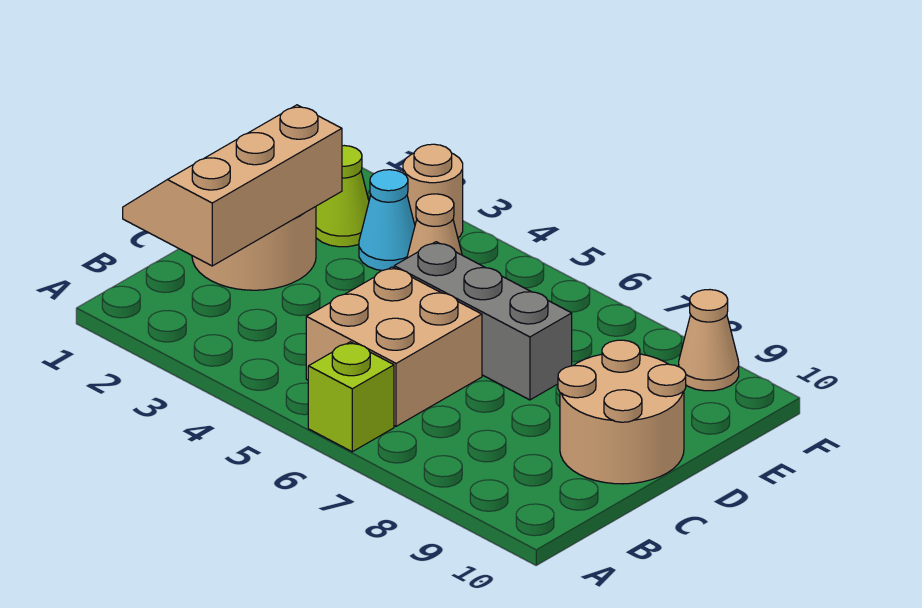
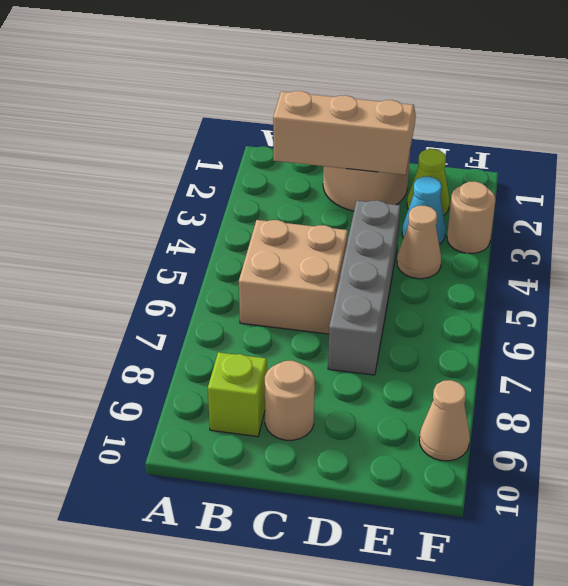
lime 1x1 brick [308,342,394,452] -> lime 1x1 brick moved to [208,352,267,437]
tan 2x2 round brick [558,340,686,484] -> tan 1x1 round brick [265,361,315,440]
grey 1x3 brick [394,242,572,400] -> grey 1x4 brick [328,200,400,375]

